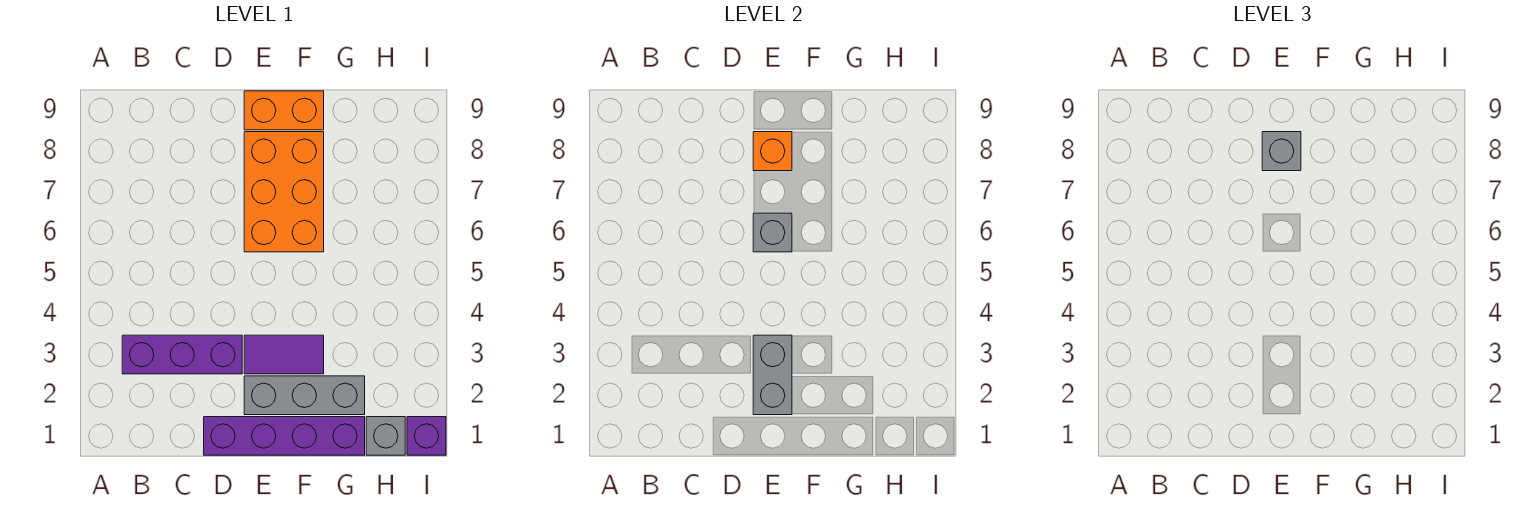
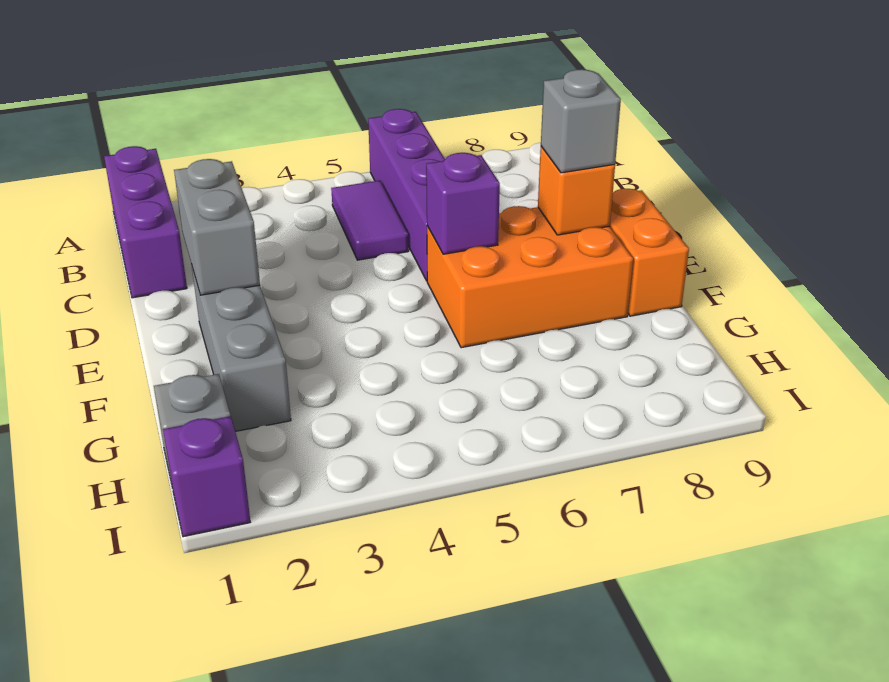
purple 1x3 brick [122,335,242,374] -> purple 1x3 brick moved to [104,146,187,298]
purple 1x4 brick [204,417,365,455] -> purple 1x4 brick moved to [368,109,445,281]
grey 1x2 brick [753,335,792,415] -> grey 1x2 brick turned to [174,159,260,295]
purple 1x2 tile [244,335,324,374] -> purple 1x2 tile moved to [331,180,409,260]
grey 1x1 brick [753,213,792,252] -> purple 1x1 brick [426,153,500,254]

